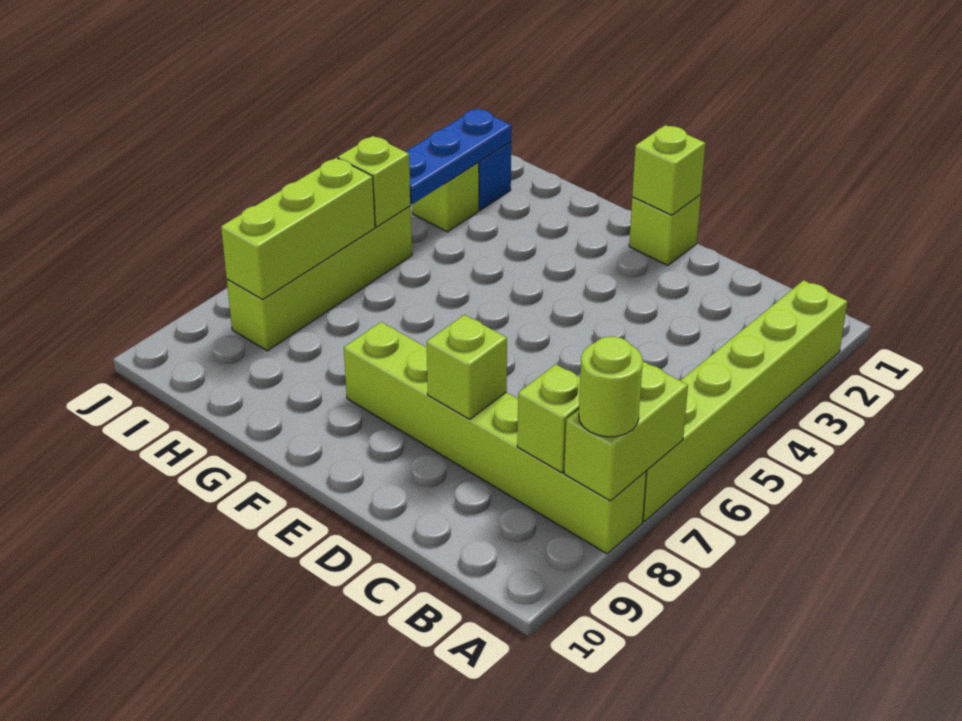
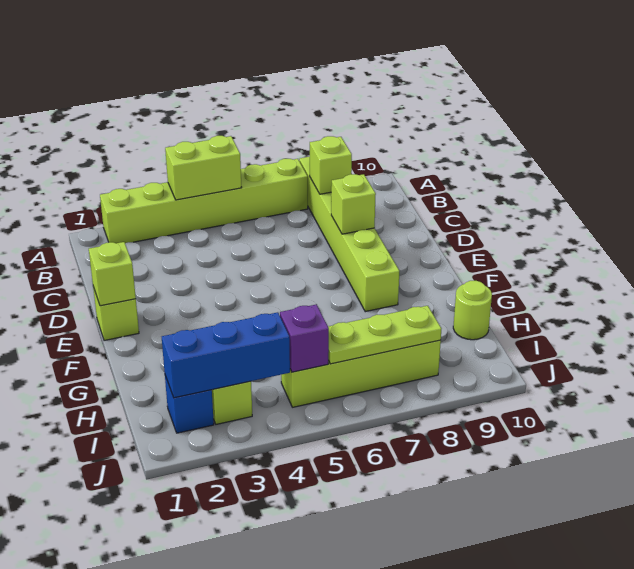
lime 1x2 brick [564,362,688,501] -> lime 1x2 brick moved to [165,136,242,200]
lime 1x1 round brick [579,337,643,437] -> lime 1x1 round brick moved to [453,281,492,340]
blue 1x3 plate [405,109,512,204] -> blue 1x3 brick [162,312,290,398]
lime 1x1 brick [338,136,411,227] -> purple 1x1 brick [280,304,329,372]
lime 1x3 brick [221,158,375,299] -> lime 1x3 plate [328,306,441,364]

